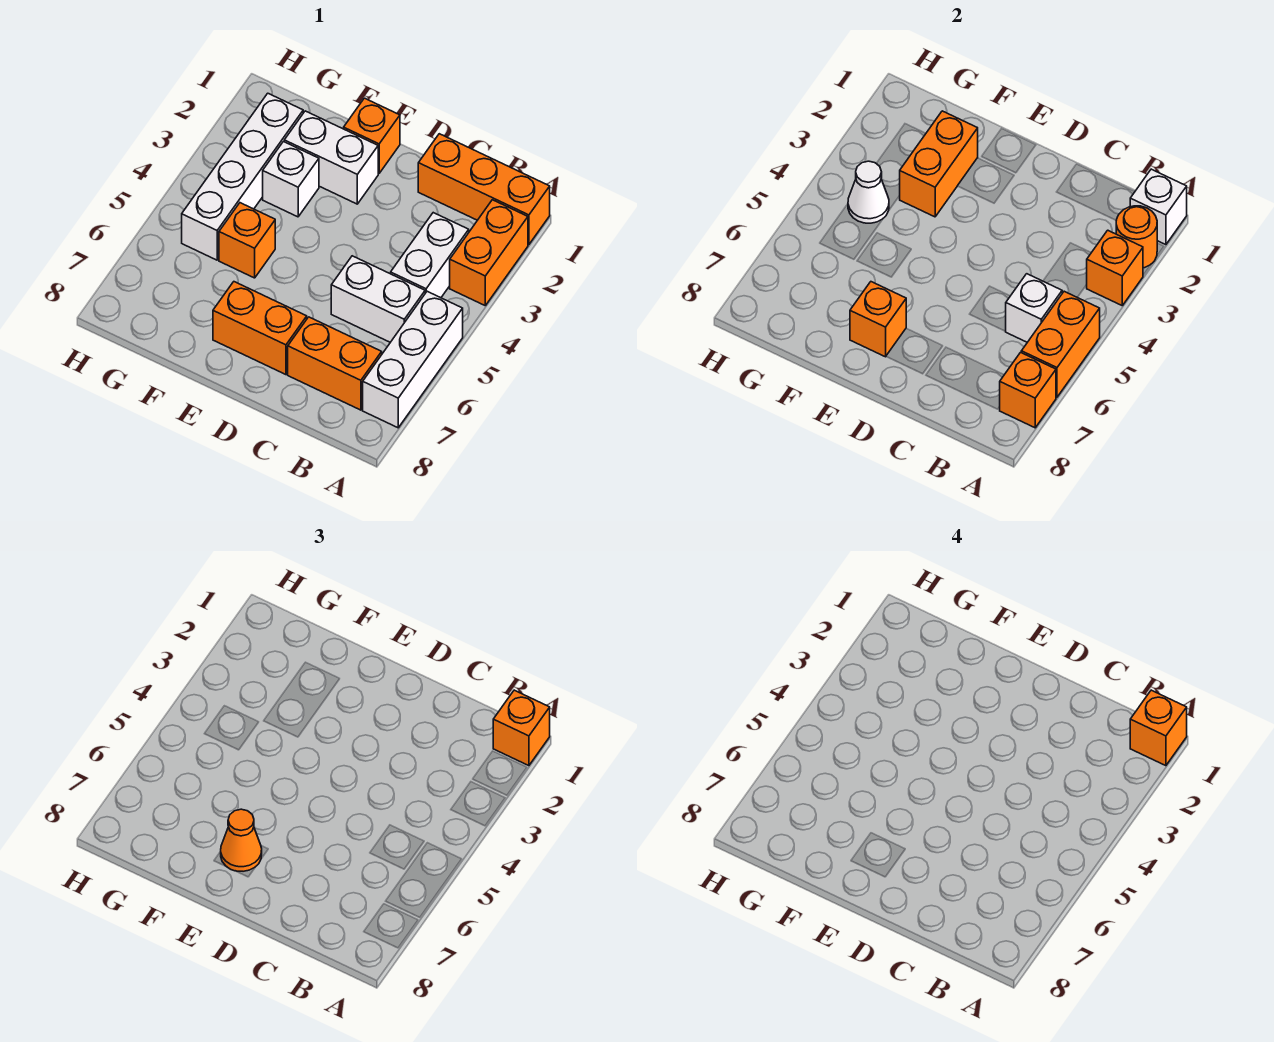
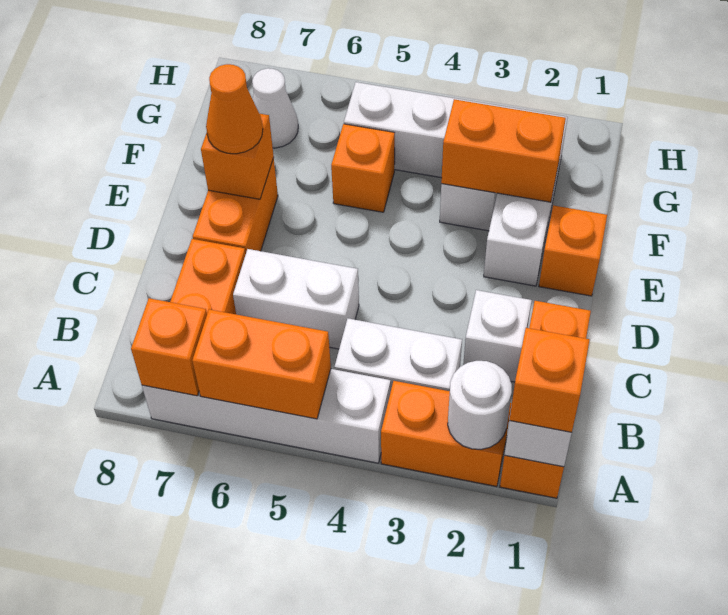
orange 1x1 brick [1130,690,1187,766] -> none
orange 1x1 round brick [1116,206,1157,268] -> white 1x1 round brick [448,361,512,449]
orange 1x1 brick [1087,230,1143,305] -> none
white 1x3 brick [363,291,463,428] -> white 1x4 brick [142,369,391,463]
white 1x2 brick [331,256,425,342] -> white 1x2 brick turned to [233,249,359,349]
white 1x1 brick [1005,274,1062,342] -> white 1x1 brick moved to [463,290,532,382]
white 1x1 cone [848,161,889,223] -> white 1x1 cone moved to [252,68,298,148]

